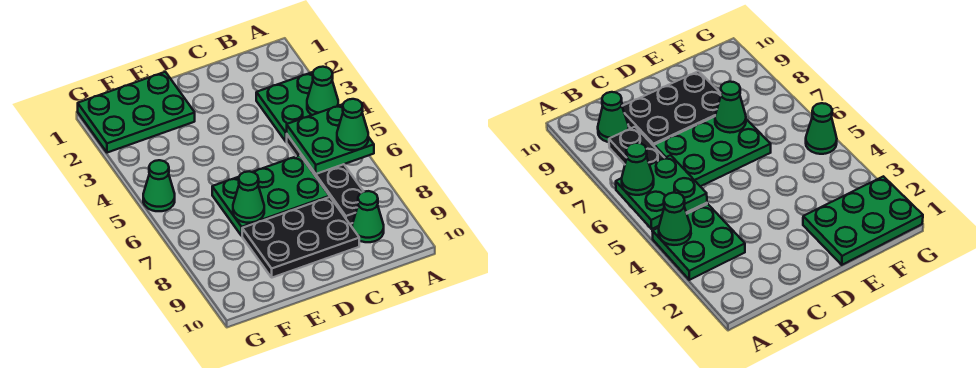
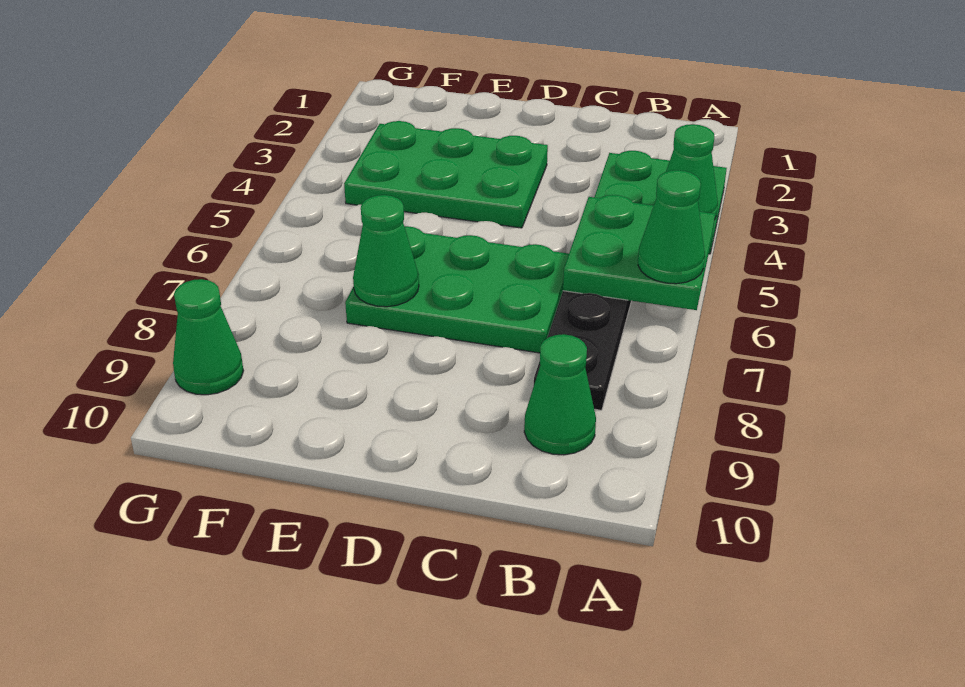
black 2x3 plate [242,197,359,278] -> none
green 2x3 plate [78,72,195,153] -> green 2x3 plate moved to [344,121,548,228]
green 1x1 cone [143,160,175,211] -> green 1x1 cone moved to [173,279,244,395]

